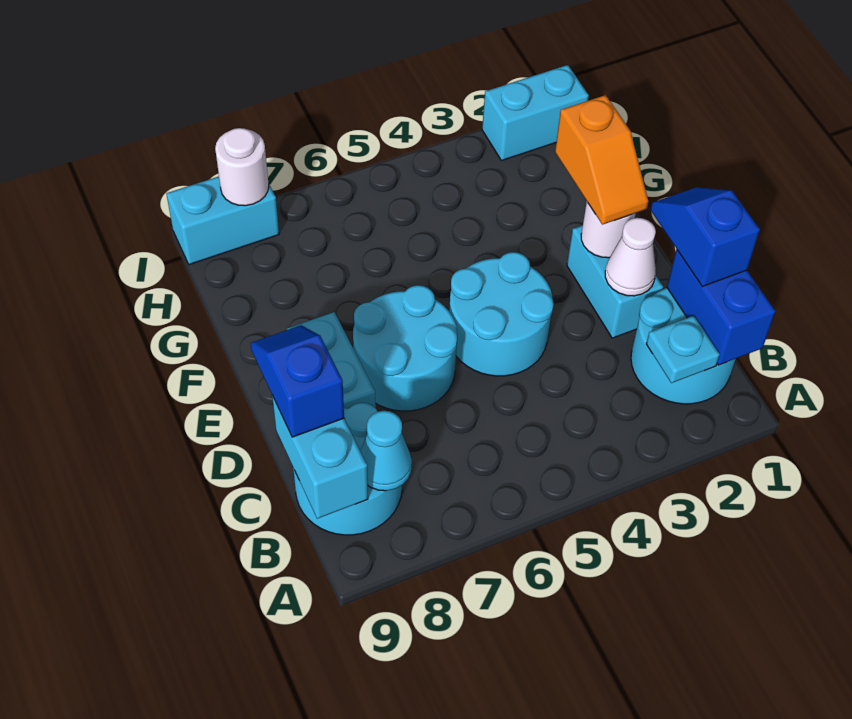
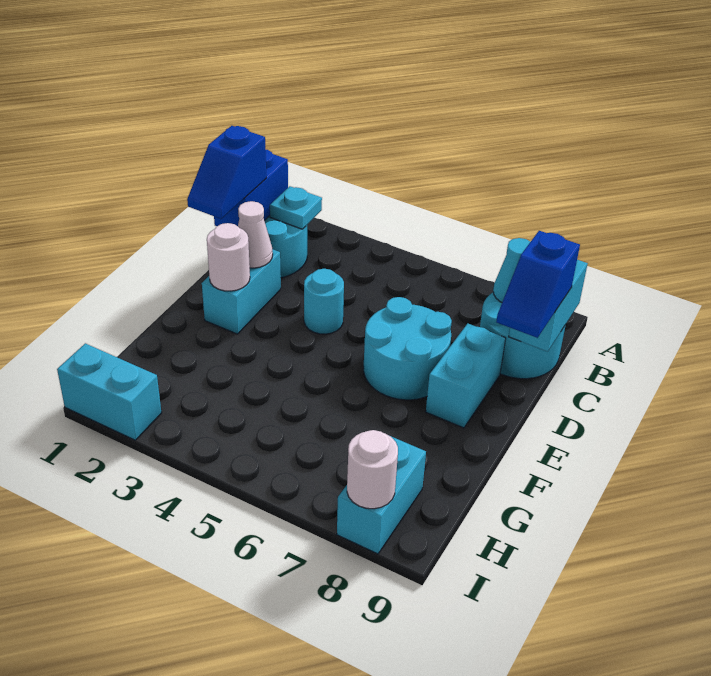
cyan 2x2 round brick [449,252,554,376] -> cyan 1x1 round brick [304,269,344,334]
orange 1x2 slope [555,95,648,225] -> none
cyan 1x2 brick [166,177,279,265] -> cyan 1x2 brick turned to [337,436,426,554]

